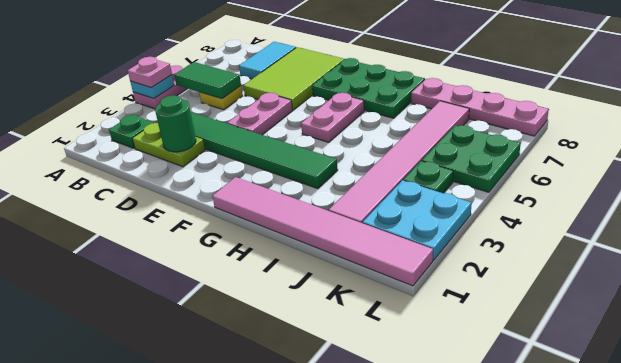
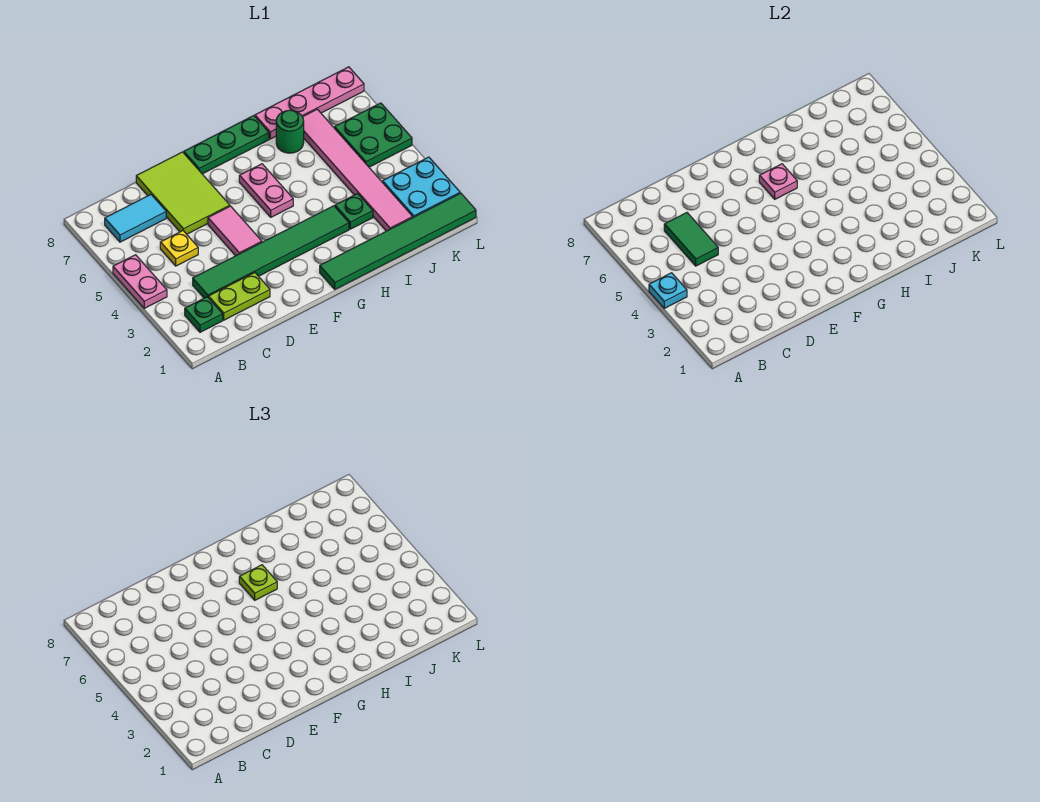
pink 1x1 plate [128,57,172,88] -> pink 1x1 plate moved to [759,164,797,199]
green 1x2 tile [174,62,241,99] -> green 1x2 tile turned to [664,213,718,266]
cyan 1x2 tile [239,42,296,79] -> cyan 1x2 tile turned to [105,195,166,242]
green 1x1 round brick [155,95,196,152] -> green 1x1 round brick moved to [276,110,304,153]
pink 1x2 plate [227,93,293,135] -> pink 1x2 tile [208,206,262,256]
green 2x3 plate [312,58,425,118] -> green 1x3 plate [184,116,269,174]
pink 1x6 tile [213,177,433,286] -> green 1x6 tile [320,193,476,289]
none -> lime 1x1 plate [239,565,277,600]
green 1x1 plate [403,161,453,193] -> green 1x1 plate moved to [335,194,373,229]

